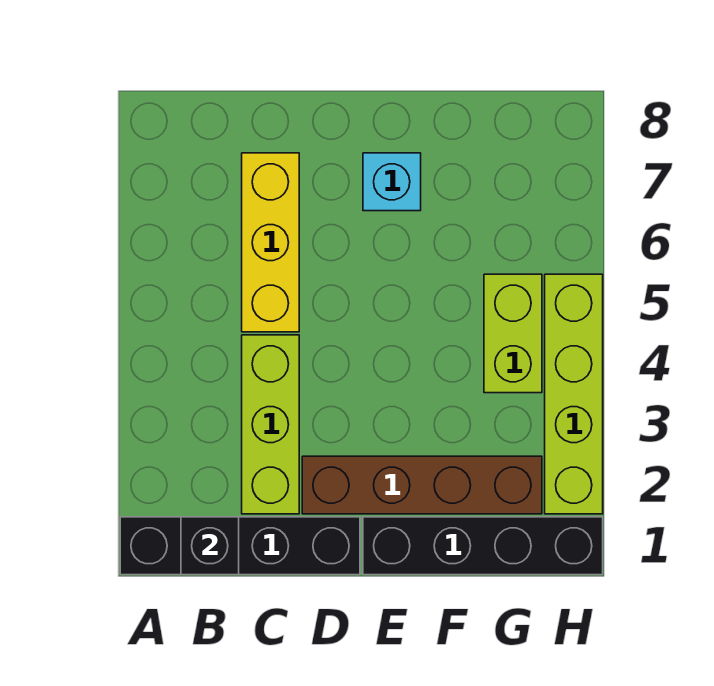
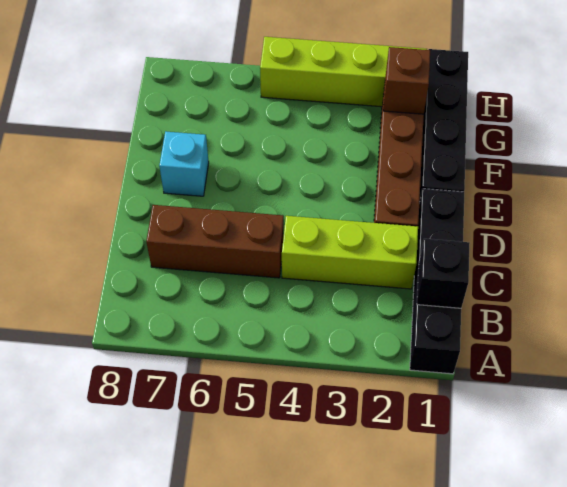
yellow 1x3 brick [242,153,299,332] -> brown 1x3 brick [146,205,284,278]
none -> brown 1x1 brick [383,47,430,114]
lime 1x2 brick [484,274,542,393] -> none

